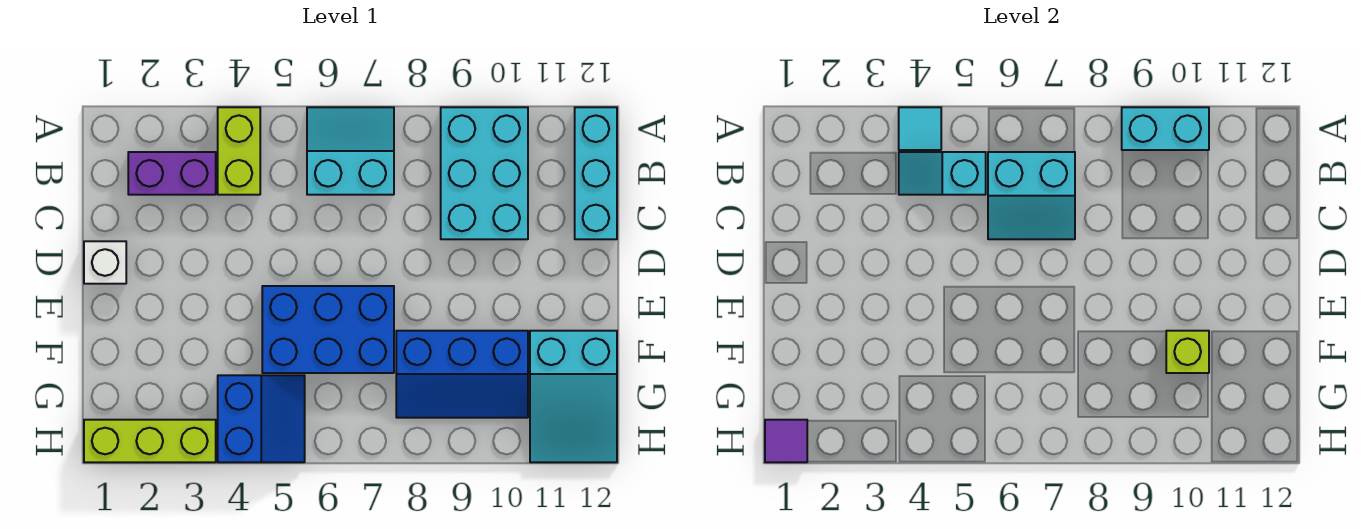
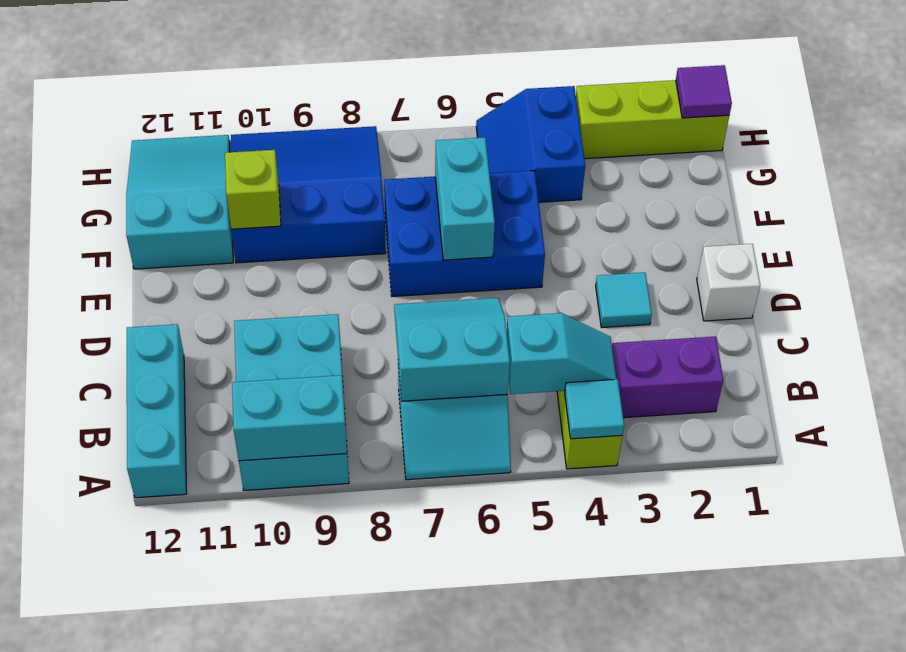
none -> cyan 1x1 tile [596,272,652,328]
none -> cyan 1x2 brick [435,137,495,260]
blue 2x3 slope [396,331,528,418] -> blue 3x3 slope [231,126,386,263]

